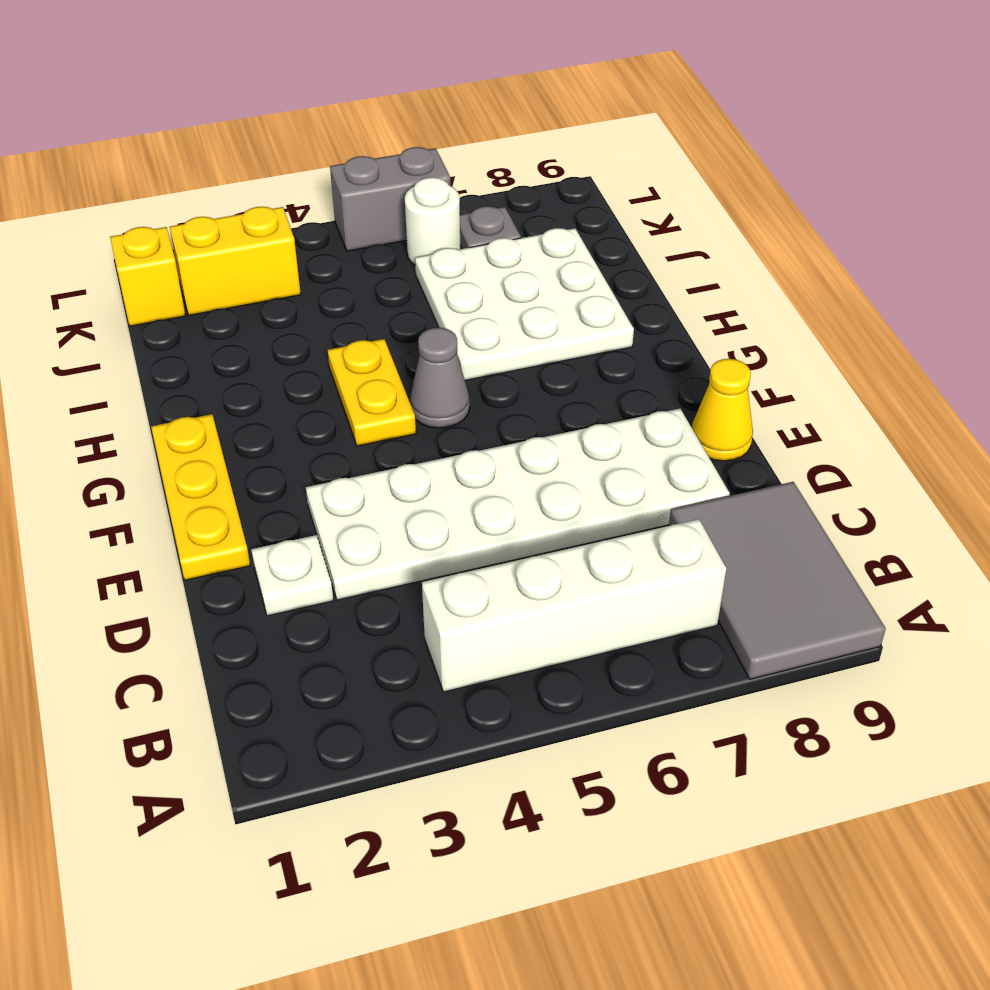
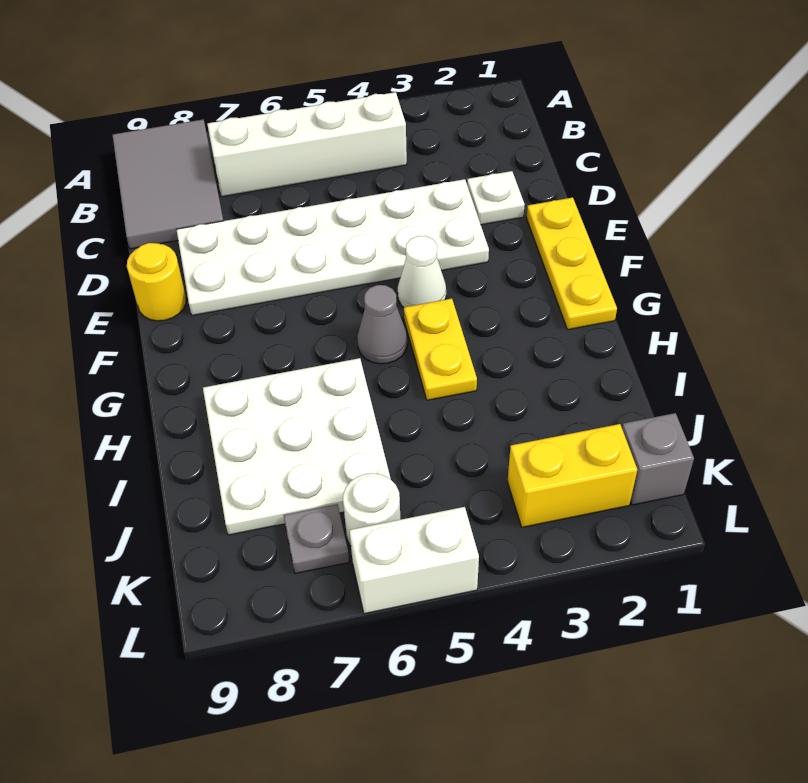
yellow 1x1 cone [692,359,753,461] -> yellow 1x1 round brick [127,243,186,321]
none -> white 1x1 cone [398,236,446,307]
yellow 1x1 brick [110,227,185,326] -> grey 1x1 brick [622,413,694,505]
grey 1x2 brick [330,147,450,251] -> white 1x2 brick [349,507,479,614]

